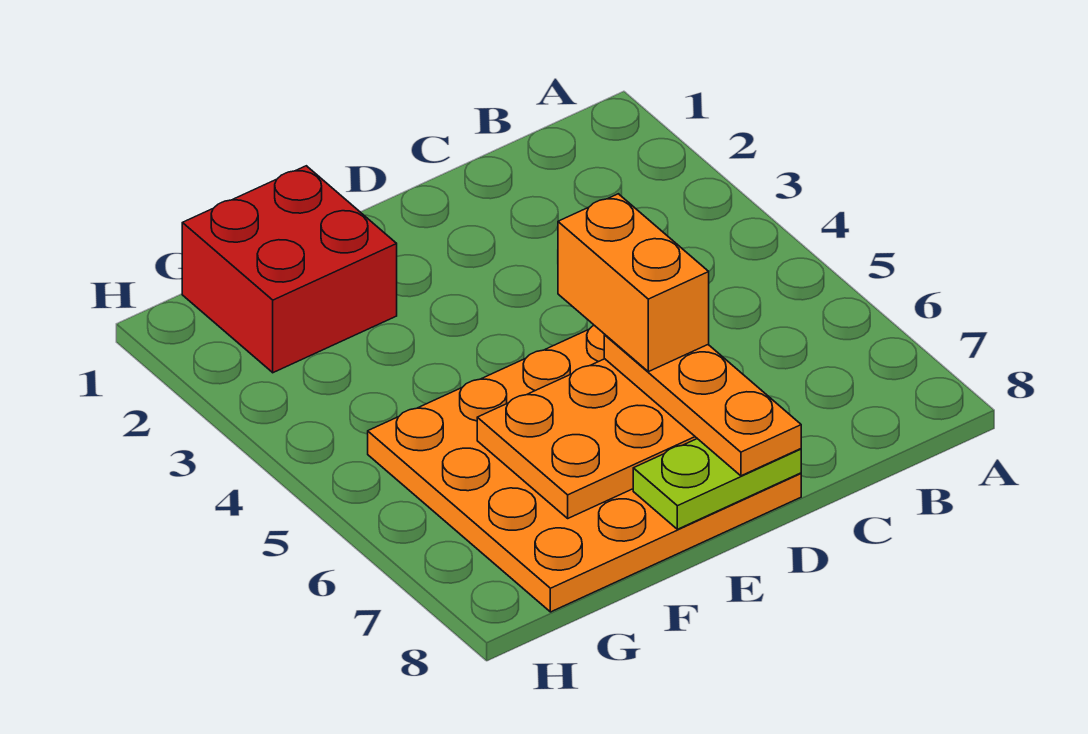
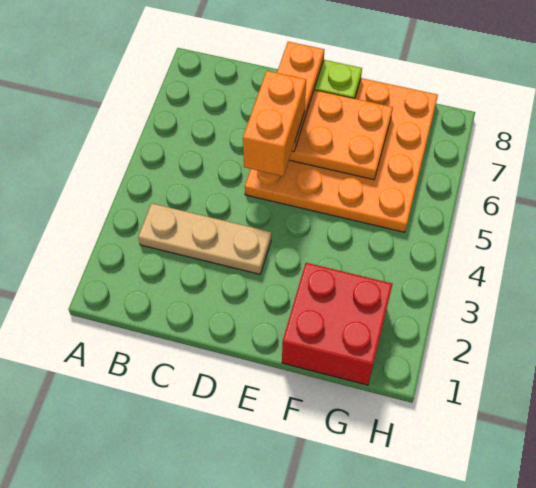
none -> tan 1x3 plate [138,203,272,274]

